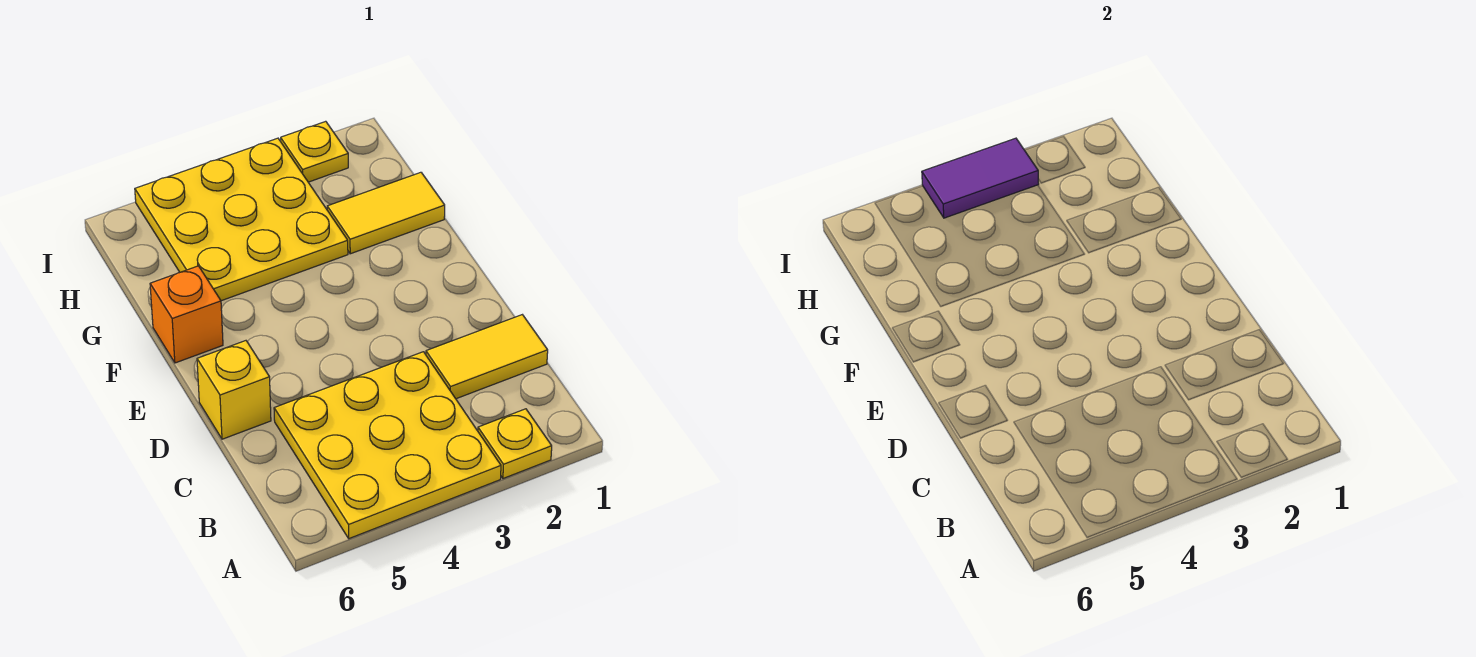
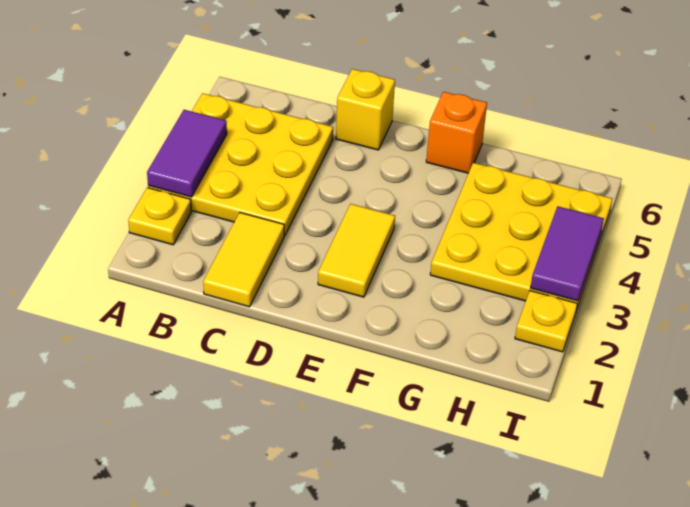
none -> purple 1x2 tile [147,110,227,197]
yellow 1x2 tile [327,172,445,254] -> yellow 1x2 tile moved to [318,204,395,297]

